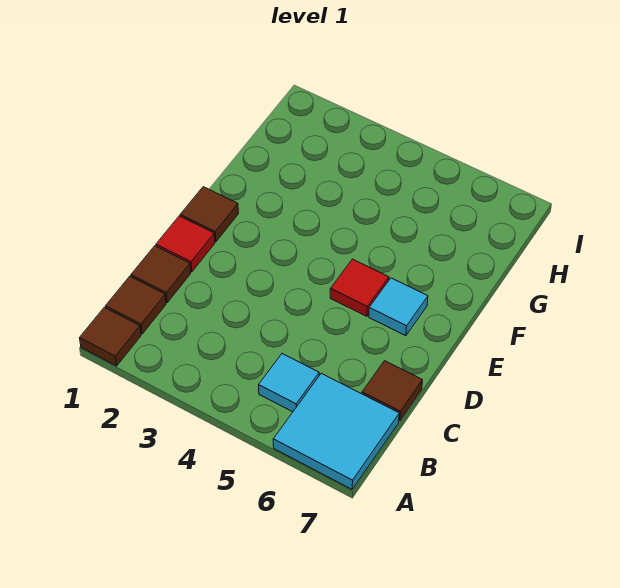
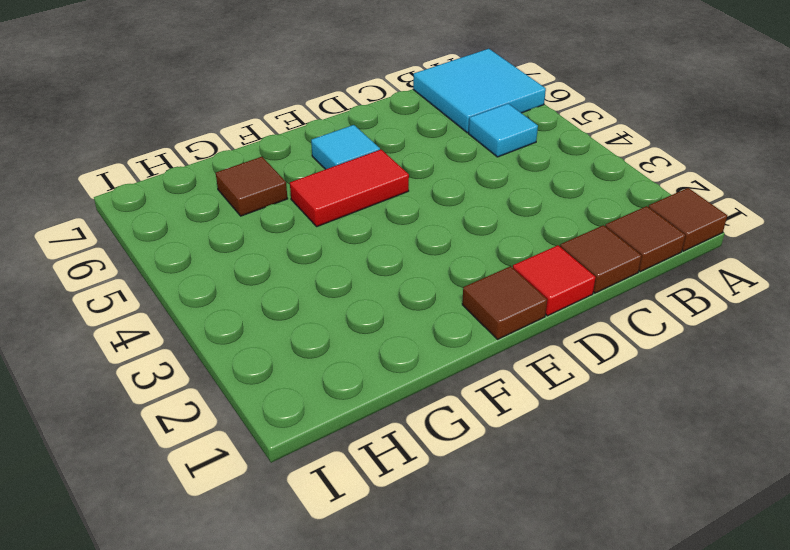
brown 1x1 tile [362,361,422,421] -> brown 1x1 tile moved to [216,157,288,216]
red 1x1 tile [330,259,389,316] -> red 1x2 tile [290,150,409,227]

